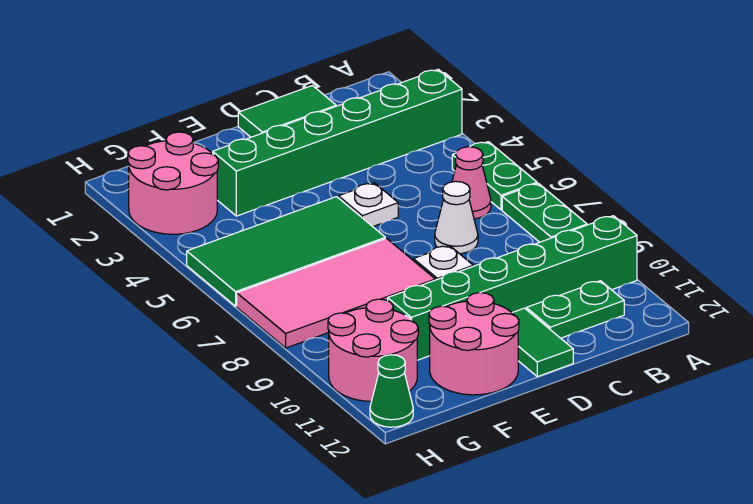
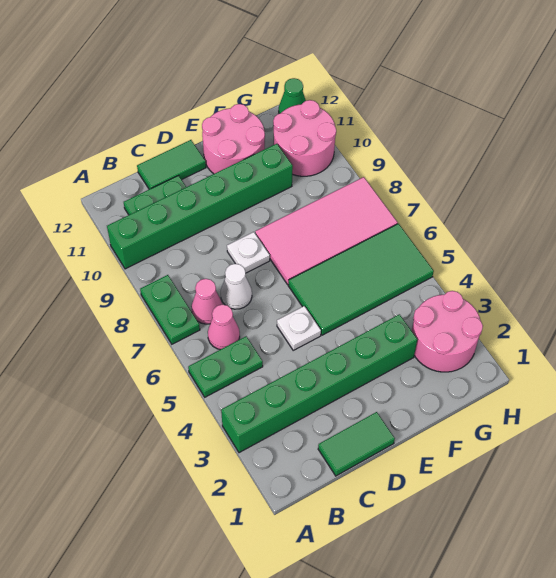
green 1x2 plate [452,142,537,210] -> green 1x2 plate turned to [188,336,263,397]
none -> pink 1x1 cone [191,279,223,324]
green 1x2 tile [513,308,573,377] -> green 1x2 tile turned to [137,140,206,189]

